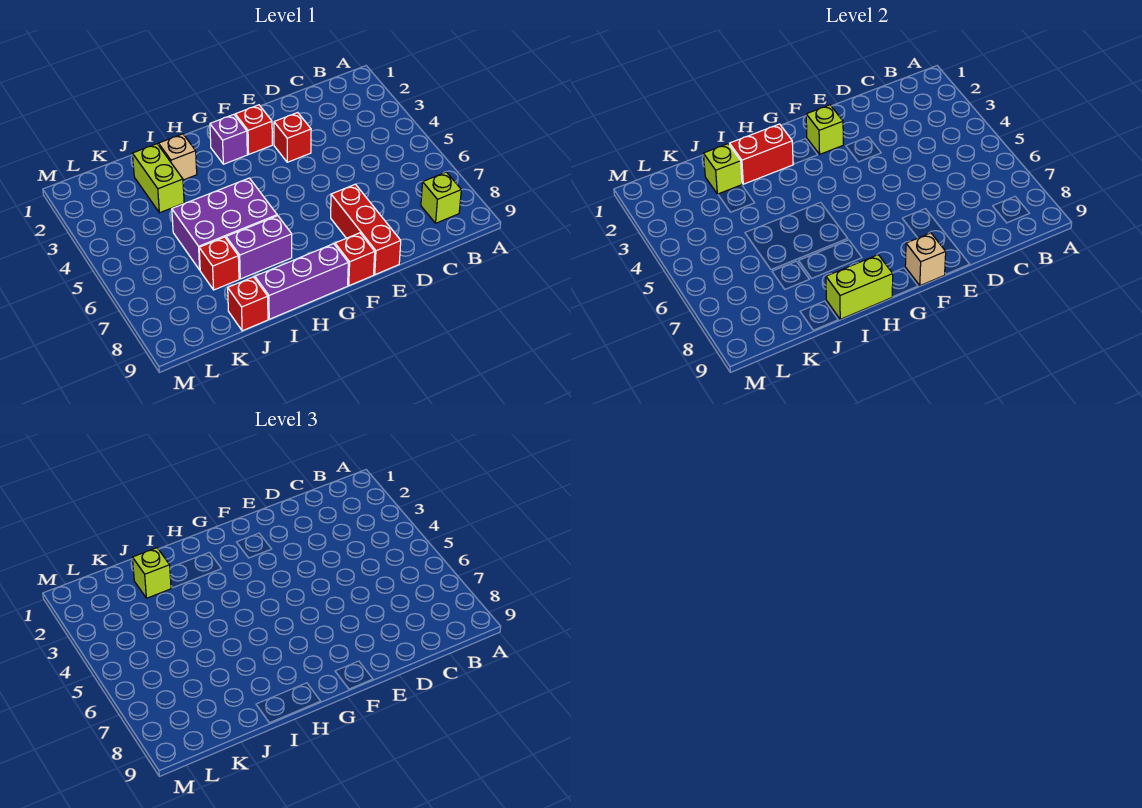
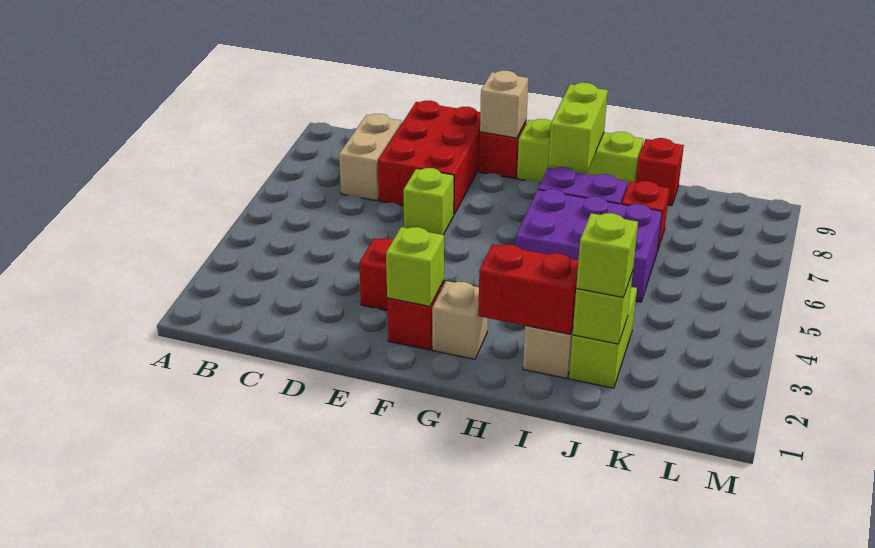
lime 1x1 brick [421,172,461,223] -> lime 1x1 brick moved to [403,168,454,235]
none -> tan 1x2 brick [339,114,402,201]
red 1x3 brick [331,184,401,275] -> red 2x3 brick [378,101,480,214]
purple 1x1 brick [210,114,247,164] -> tan 1x1 brick [432,281,488,359]
purple 1x3 brick [255,244,348,319] -> lime 1x3 brick [517,119,644,187]
lime 1x2 brick [826,255,893,319] -> lime 1x2 brick turned to [548,83,608,172]

